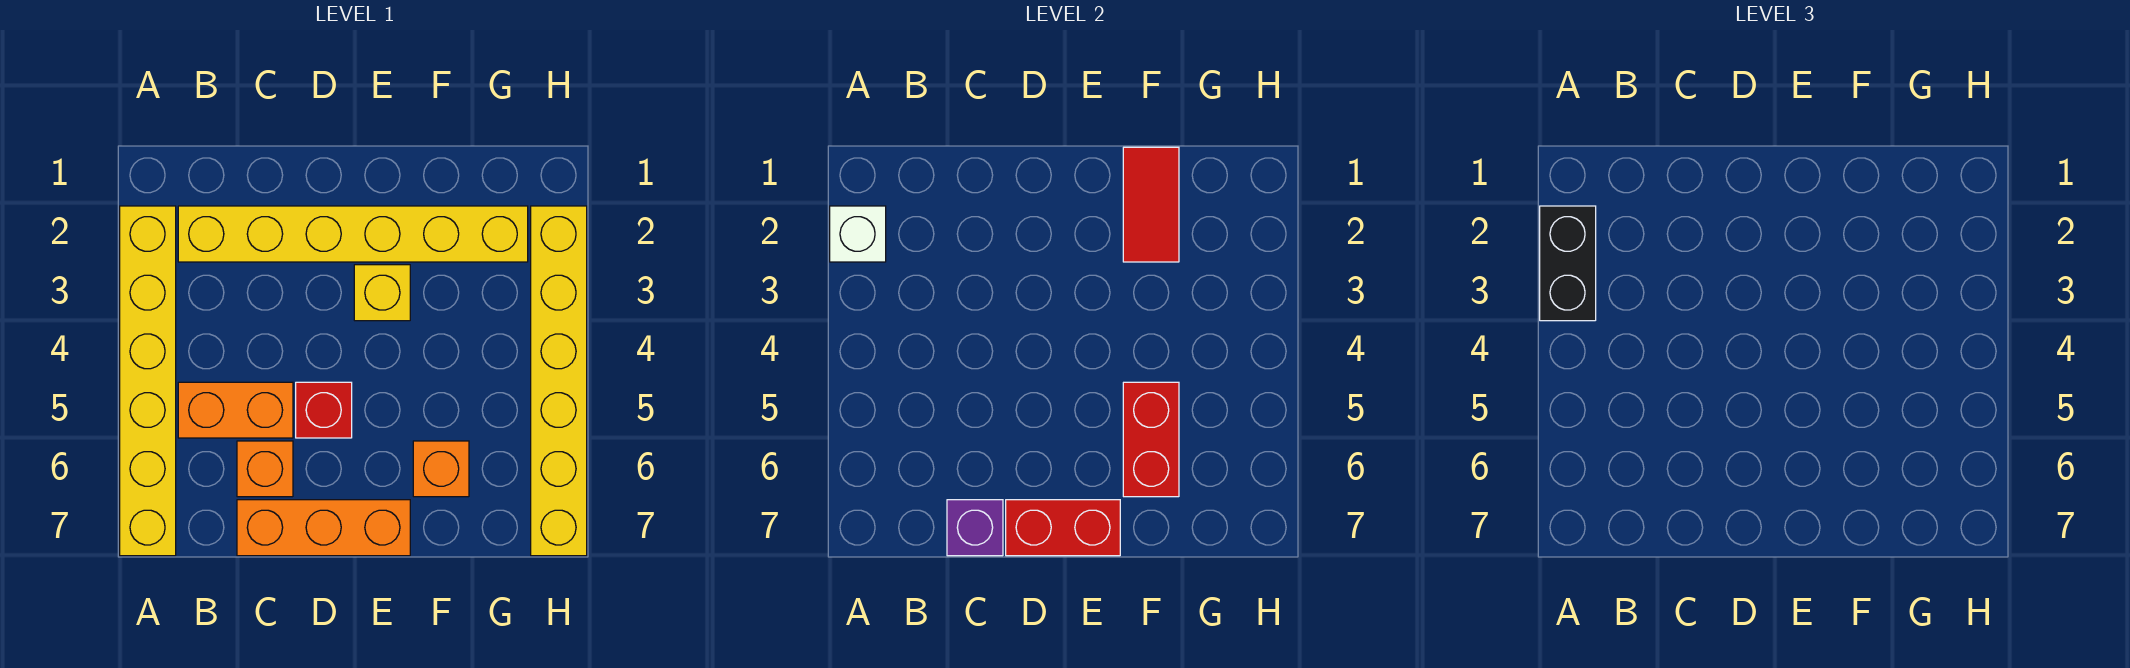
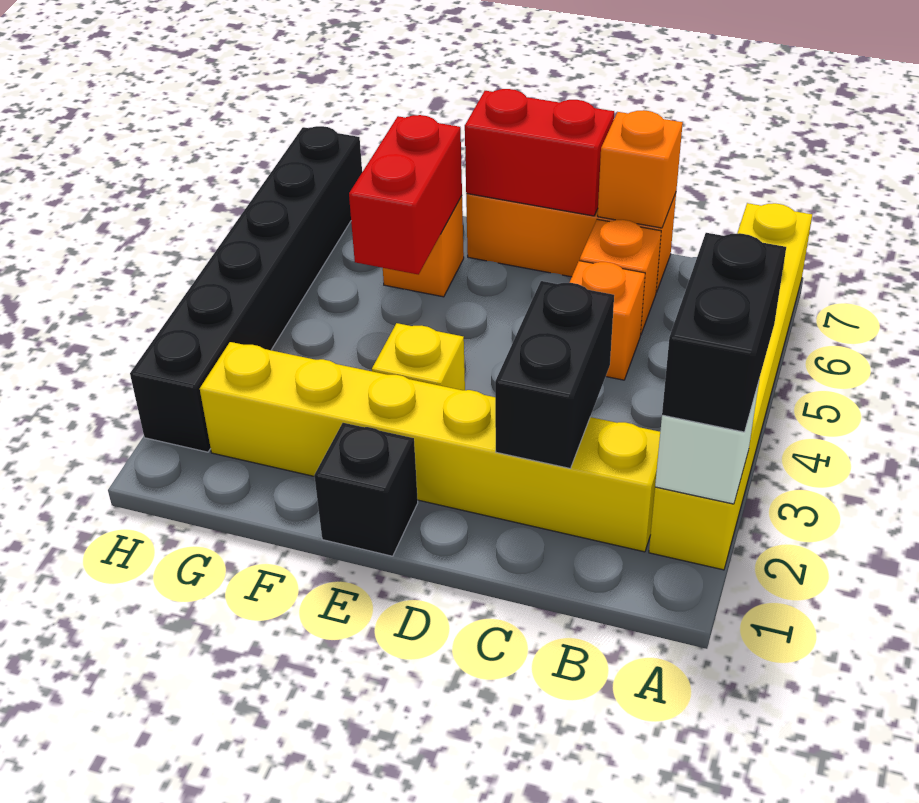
orange 1x2 brick [178,382,293,438] -> orange 1x1 brick [569,261,645,380]
none -> black 1x2 brick [495,281,614,468]
purple 1x1 brick [947,500,1003,556] -> orange 1x1 brick [598,110,683,228]
red 1x1 brick [296,382,352,438] -> none
none -> black 1x1 brick [314,423,418,556]
red 1x2 tile [1123,147,1179,262] -> none
yellow 1x6 brick [531,206,587,556] -> black 1x6 brick [130,126,362,452]

